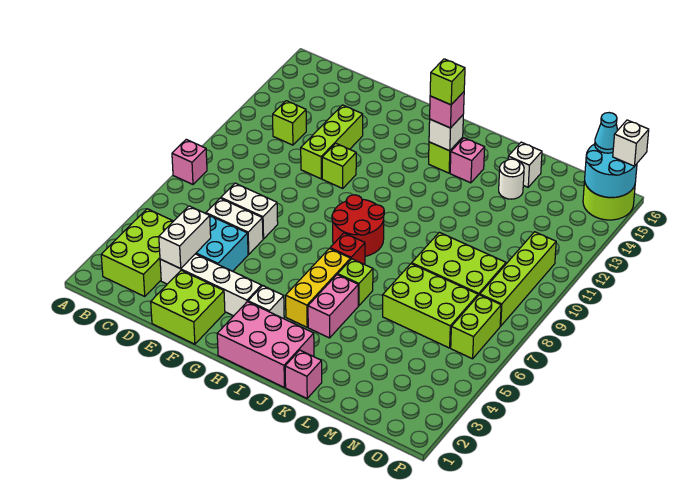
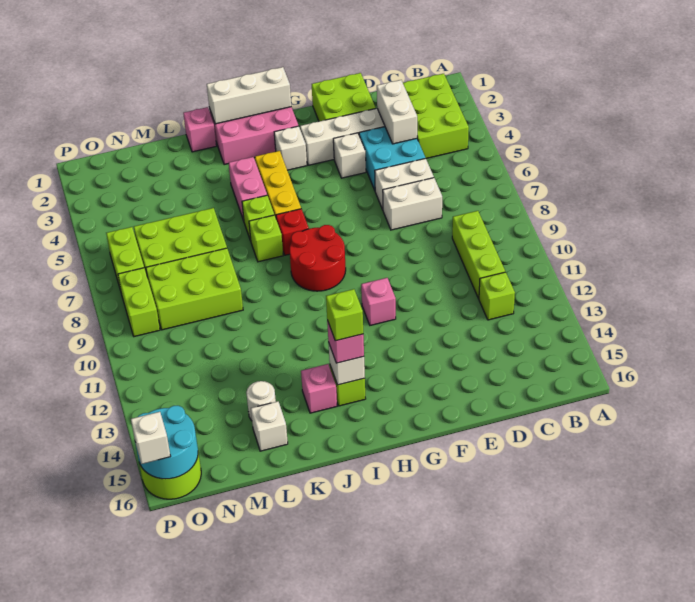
pink 1x1 brick [172,139,207,184] -> pink 1x1 brick moved to [361,278,396,325]
lime 1x3 brick [301,105,363,179] -> lime 1x3 brick moved to [452,211,505,299]
none -> white 1x1 brick [333,133,366,178]
lime 1x1 brick [322,143,356,188] -> lime 1x1 brick moved to [249,215,283,262]
none -> white 1x3 brick [207,67,291,124]
lime 1x4 brick [480,232,556,326] -> lime 1x2 brick [118,268,160,337]
cyan 1x1 cone [595,113,618,153] -> none

